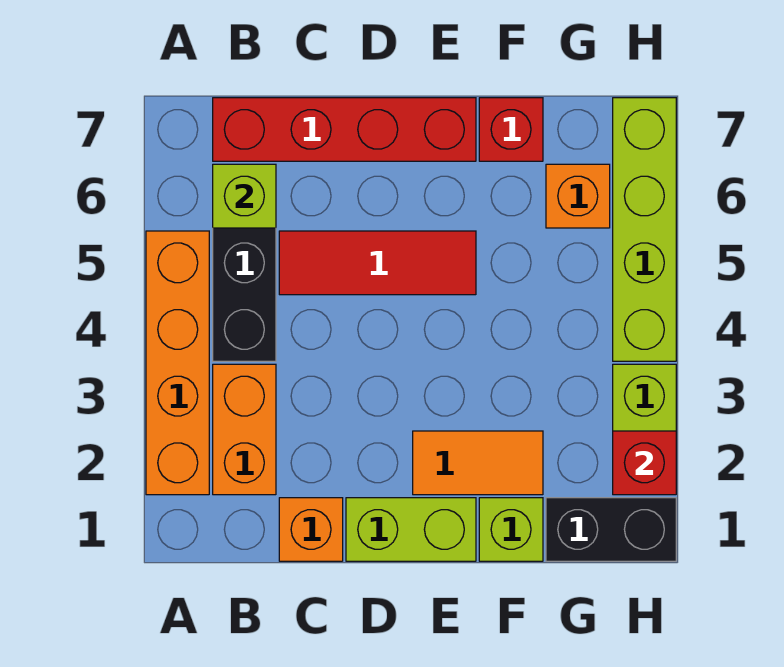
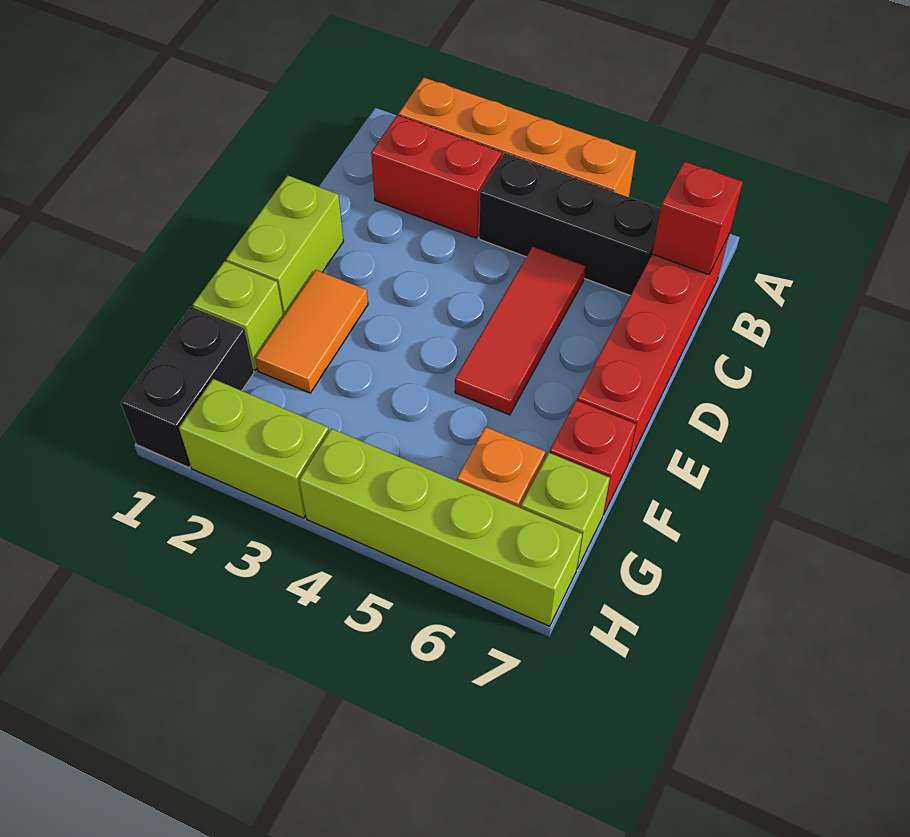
orange 1x2 brick [213,364,276,495] -> red 1x2 brick [371,115,502,238]
lime 1x1 brick [213,164,276,228] -> lime 1x1 brick moved to [521,453,610,569]
orange 1x1 brick [279,498,343,561] -> none
red 1x1 brick [613,431,676,495] -> red 1x1 brick moved to [652,161,743,275]

